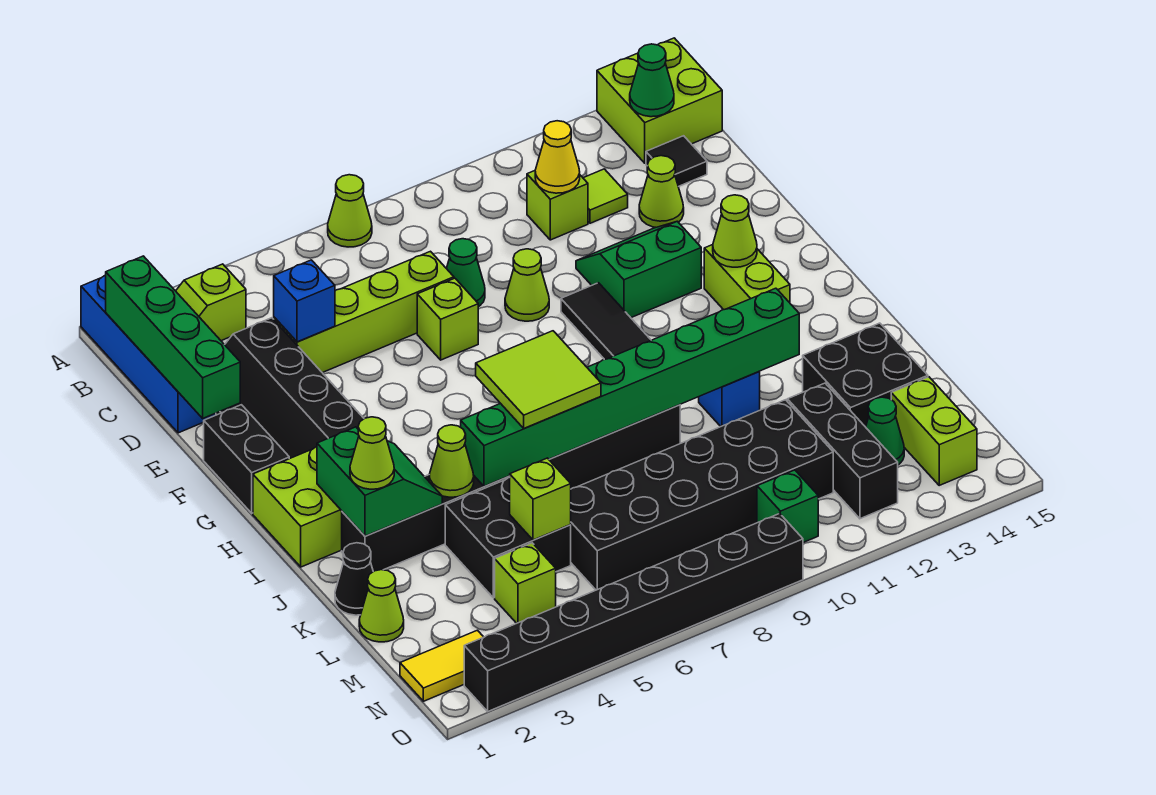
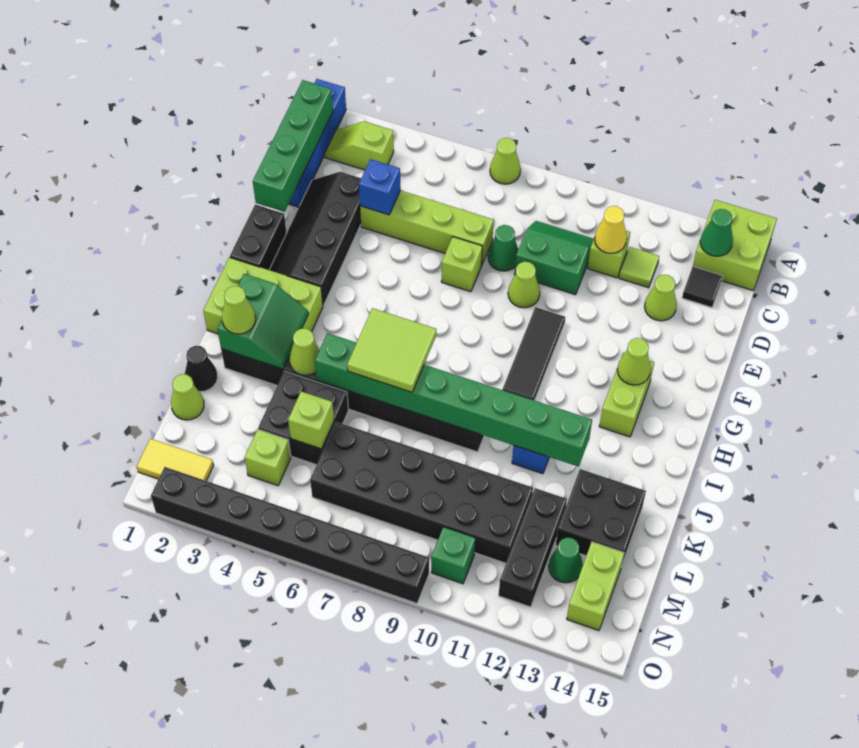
green 2x2 slope [576,221,701,318] -> green 2x2 slope moved to [515,221,594,295]

